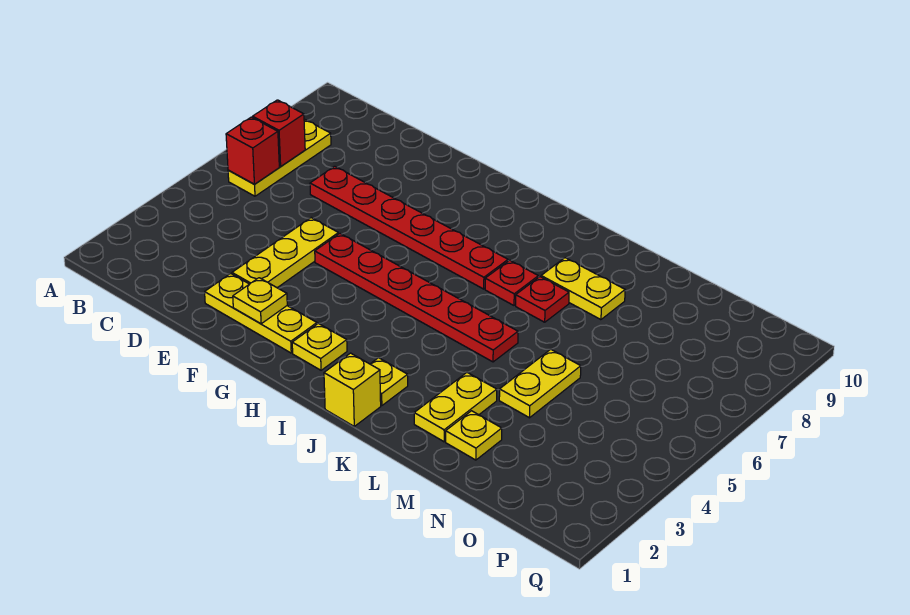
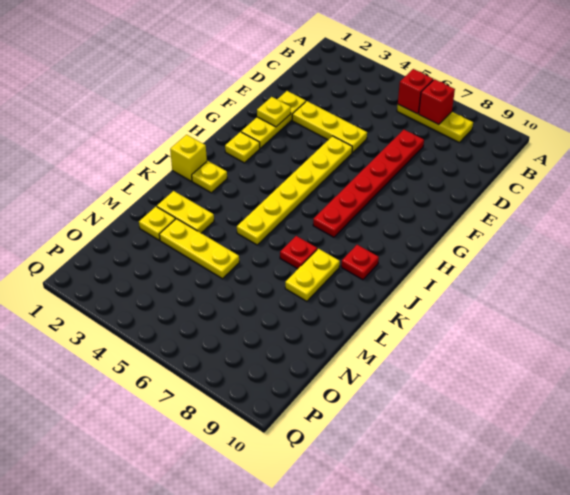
red 1x6 plate [315,234,518,362] -> yellow 1x6 plate [237,136,352,245]
red 1x1 plate [485,260,538,305] -> red 1x1 plate moved to [341,245,379,280]
yellow 1x2 plate [499,349,581,418] -> yellow 1x3 plate [159,219,239,279]

